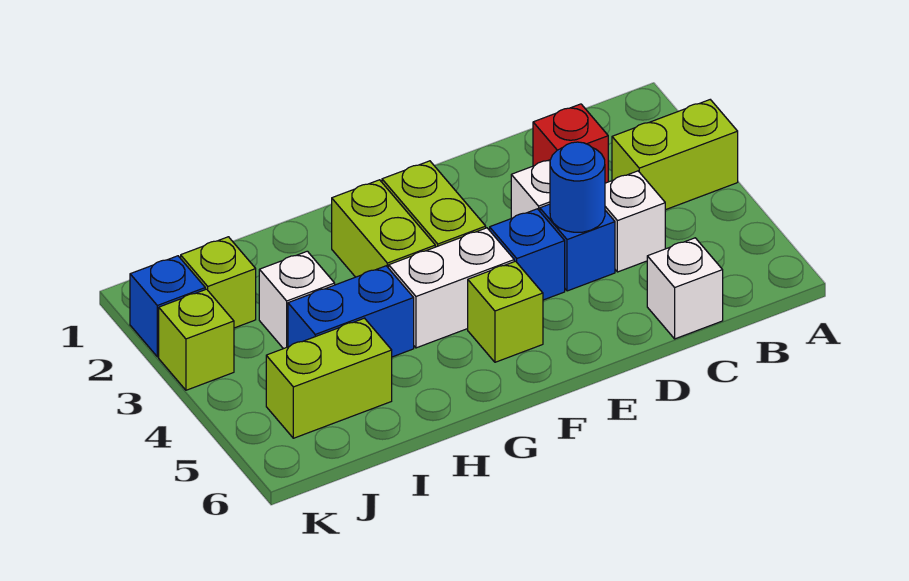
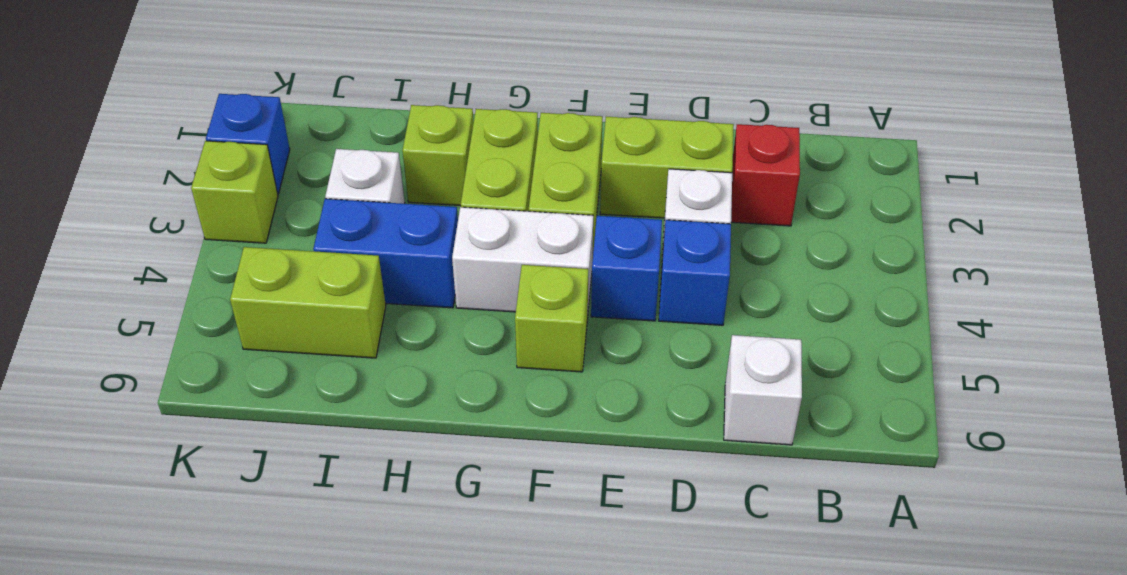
lime 1x2 brick [612,100,738,210] -> lime 1x2 brick moved to [600,117,734,218]
white 1x1 brick [605,171,665,272] -> none
blue 1x1 round brick [550,142,605,232] -> none
lime 1x1 brick [181,237,256,328] -> lime 1x1 brick moved to [402,105,474,206]

